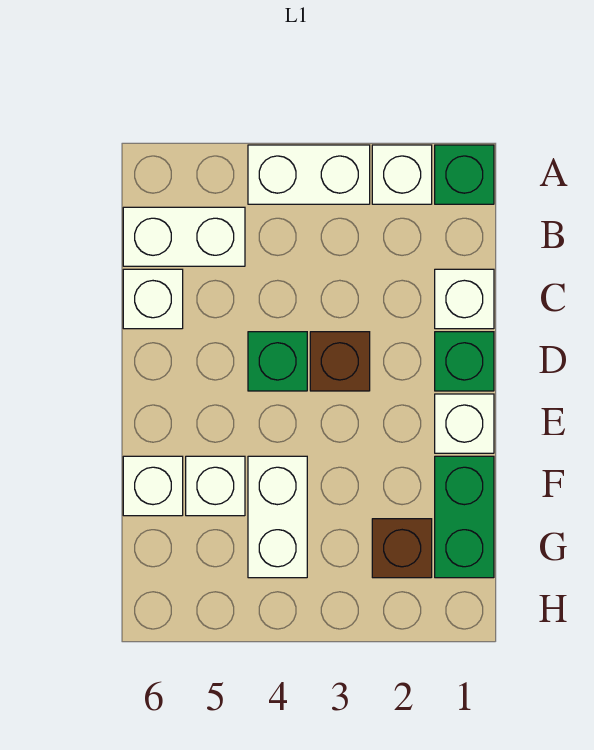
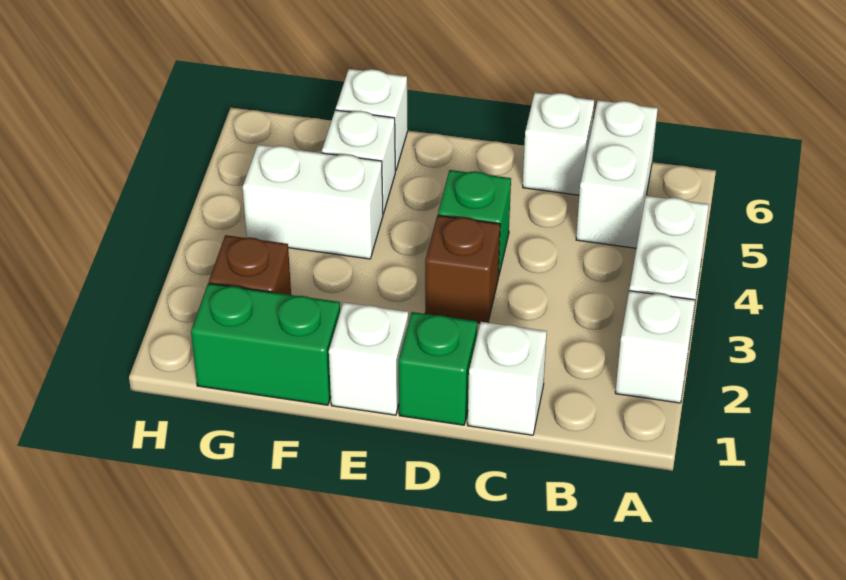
green 1x1 brick [435,145,494,204] -> none

